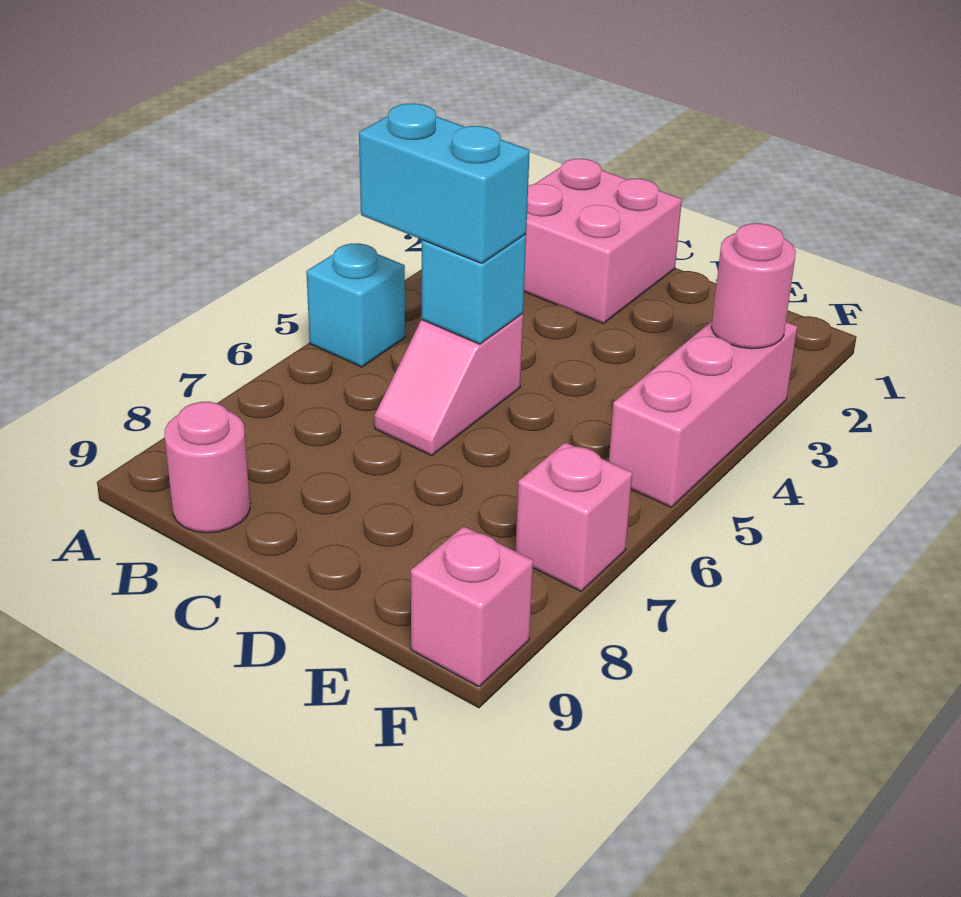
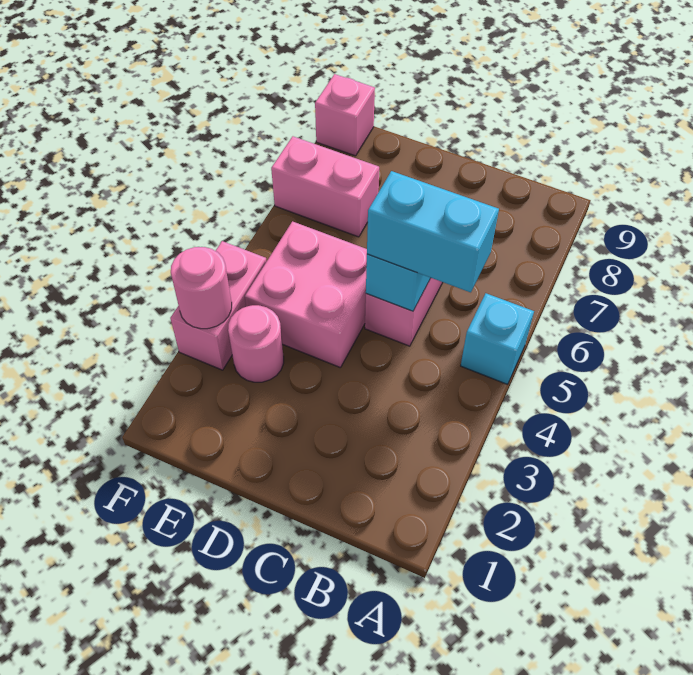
pink 2x2 brick [524,159,682,323] -> pink 2x2 brick moved to [245,221,367,368]
pink 1x1 round brick [165,402,250,533] -> pink 1x1 round brick moved to [228,305,284,382]
pink 1x3 brick [609,321,797,507] -> pink 1x2 brick [170,241,267,370]
pink 1x1 brick [516,442,632,591] -> pink 1x2 brick [271,136,379,237]

